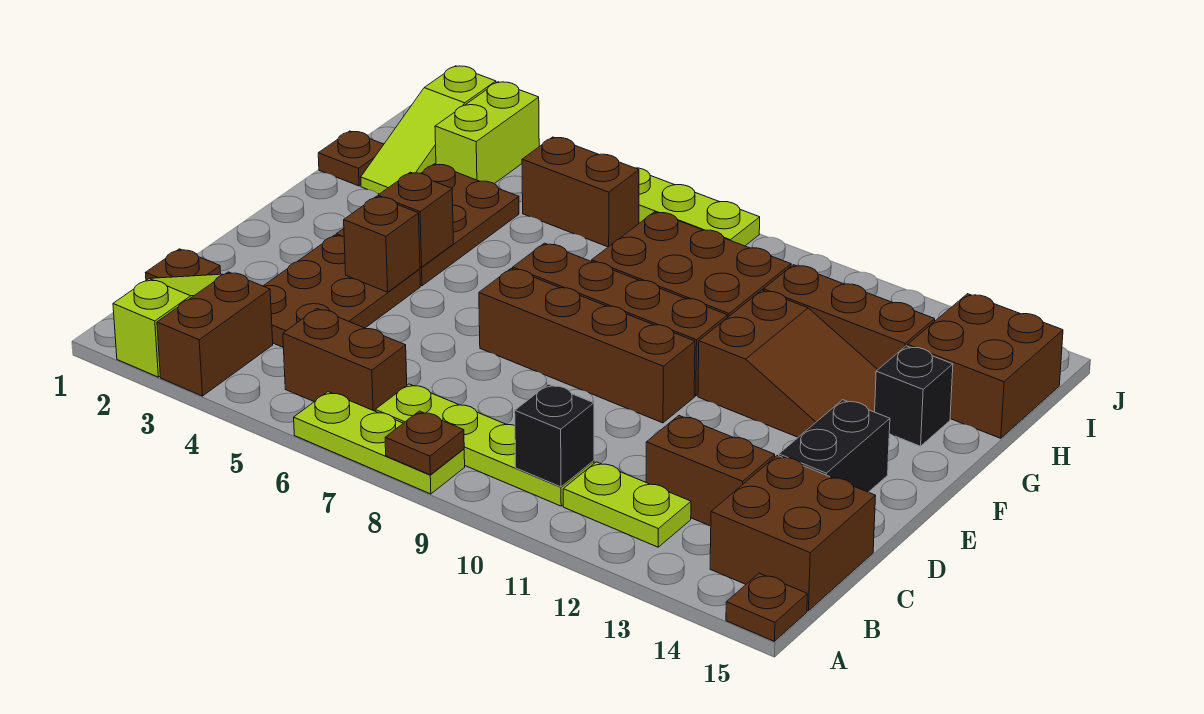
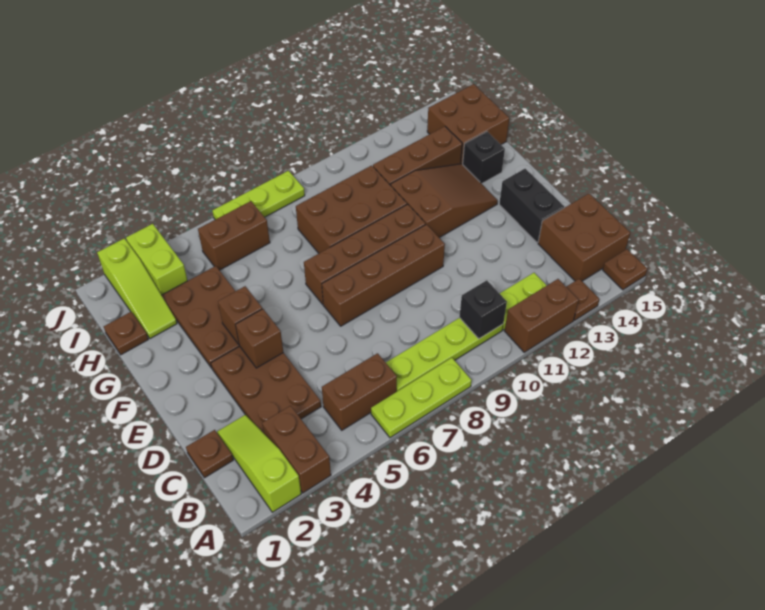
brown 1x1 plate [385,411,464,475] -> brown 1x1 plate moved to [566,279,599,321]
brown 1x2 brick [646,416,775,526] -> brown 1x2 brick moved to [505,279,579,352]

